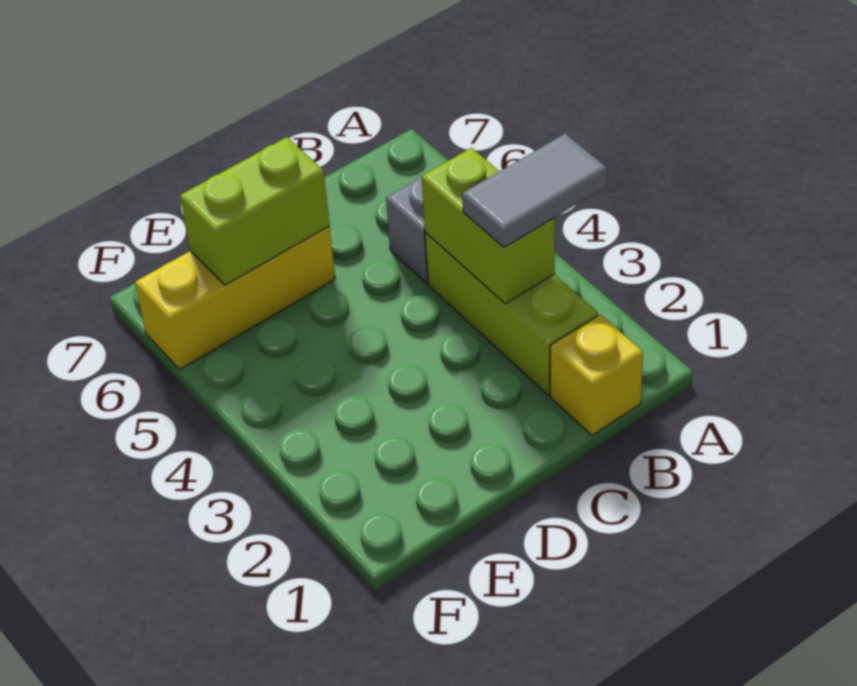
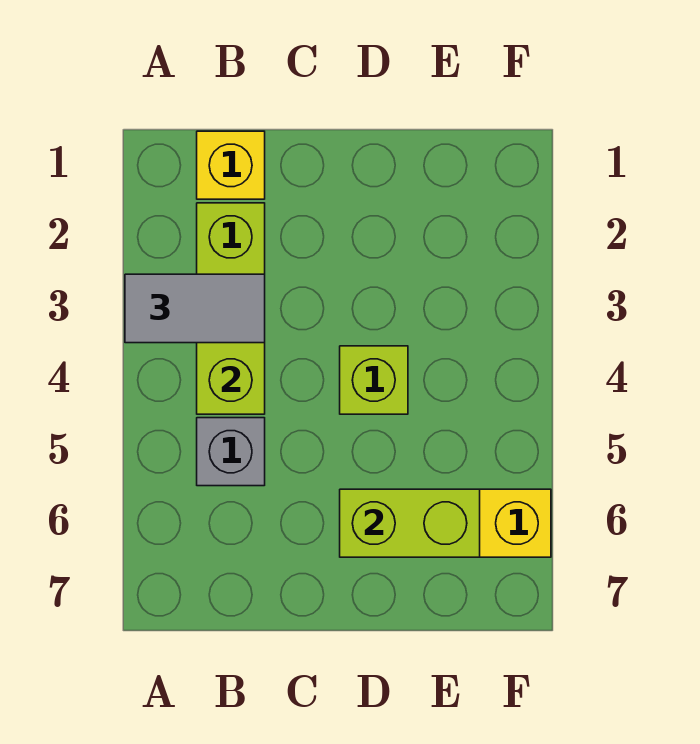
none -> lime 1x1 brick [340,346,408,414]

